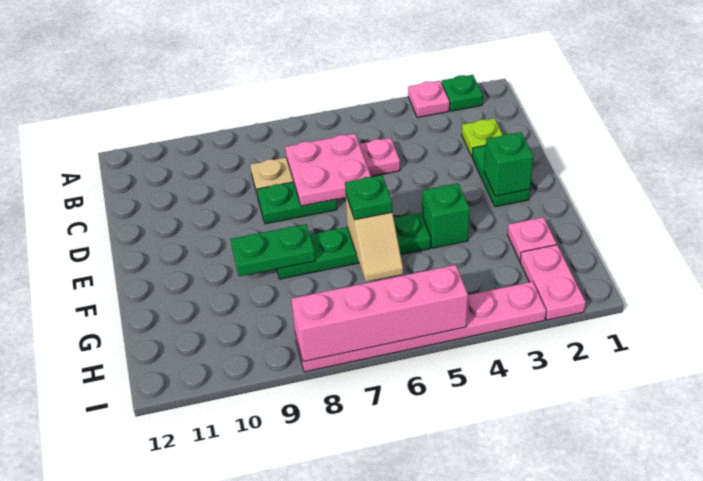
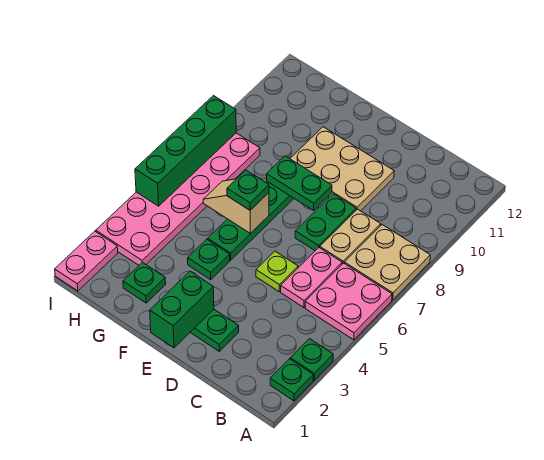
pink 1x1 plate [408,81,449,118] -> green 1x1 plate [290,339,333,380]
none -> tan 2x2 plate [344,225,430,300]
lime 1x1 plate [462,118,503,156] -> lime 1x1 plate moved to [256,251,298,292]
pink 2x2 plate [285,134,371,206] -> pink 2x2 plate moved to [305,263,392,340]
none -> tan 2x3 plate [290,127,394,211]
green 1x1 brick [484,132,534,196] -> green 1x2 brick [150,271,214,348]
green 1x1 brick [422,183,470,248] -> green 1x1 plate [188,239,230,280]
green 1x2 plate [231,224,315,276] -> green 1x2 plate turned to [267,156,332,210]
pink 1x1 plate [507,217,557,261] -> green 1x1 plate [123,262,166,303]
pink 1x2 plate [520,245,586,320] -> pink 1x2 plate turned to [55,231,118,291]
pink 1x6 plate [295,281,546,372] -> pink 2x6 plate [96,133,260,265]
pink 1x4 brick [291,265,468,362] -> green 1x4 brick [135,96,236,206]

